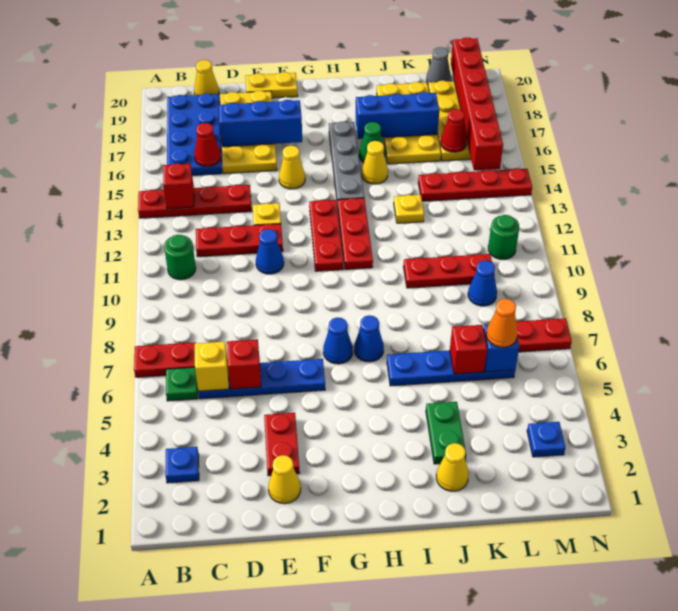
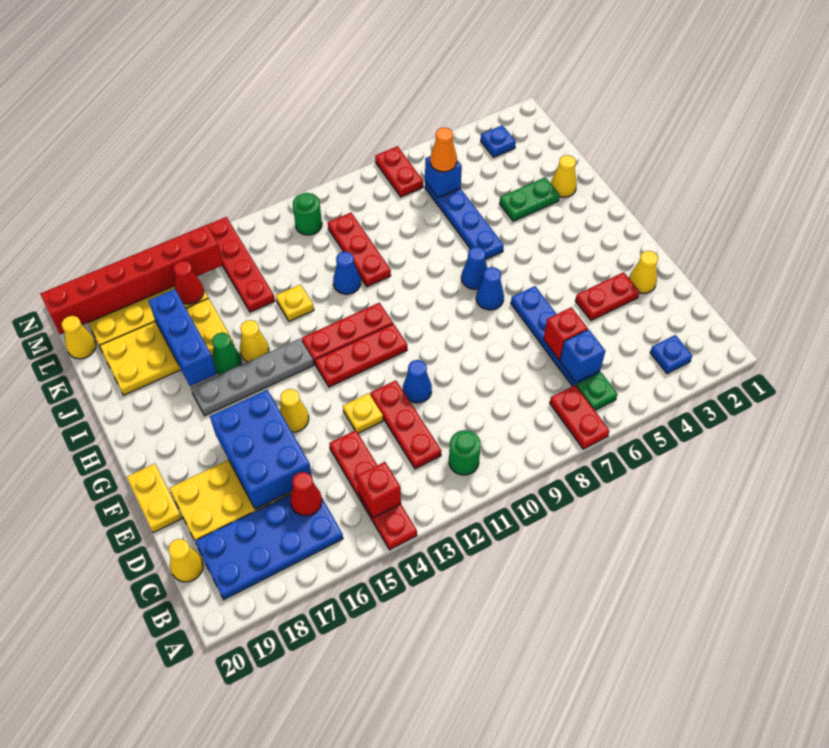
yellow 1x1 brick [195,342,229,391] -> blue 1x1 brick [560,329,605,383]
blue 1x3 brick [219,100,302,147] -> blue 2x3 brick [210,390,312,509]
red 1x1 brick [450,325,487,374] -> none
blue 1x1 cone [468,261,497,306] -> blue 1x1 cone moved to [333,252,361,294]
grey 1x1 cone [426,47,451,84] -> yellow 1x1 cone [62,316,96,359]

